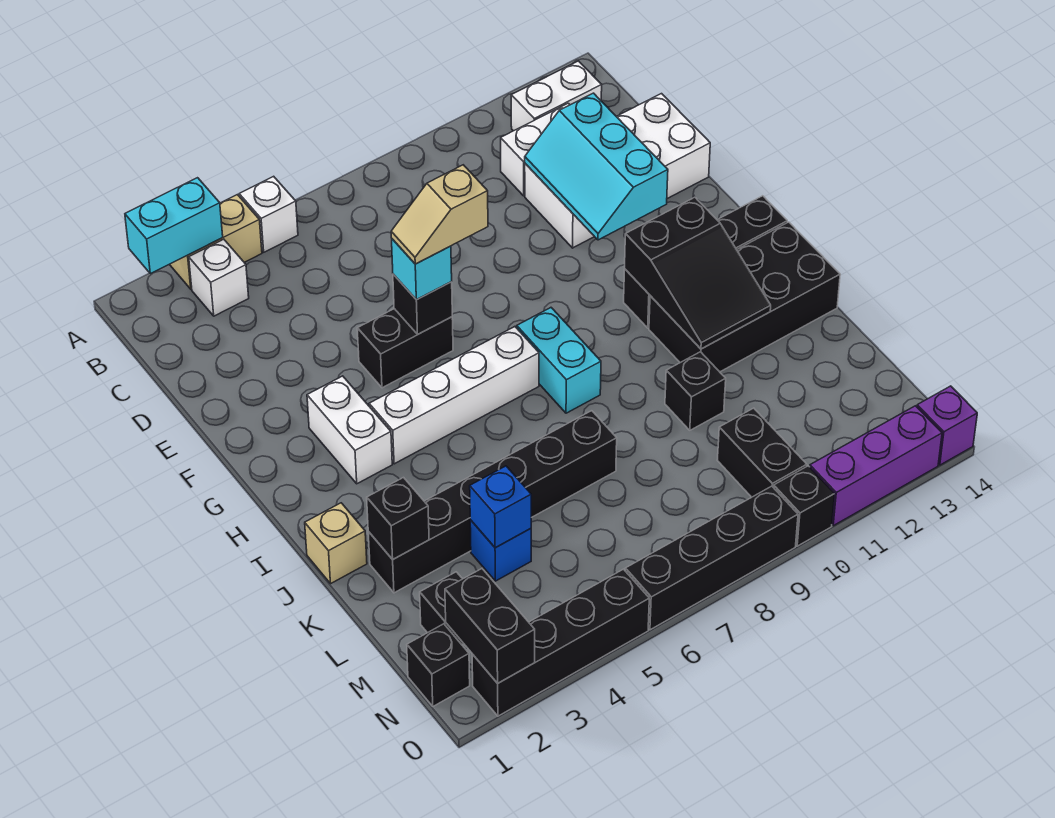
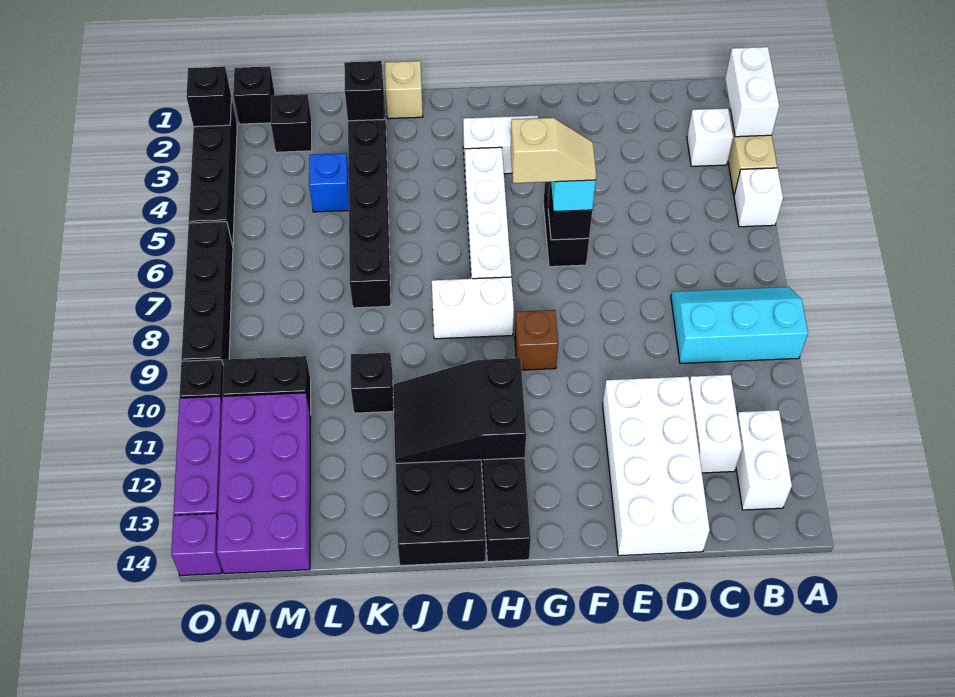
cyan 1x2 brick [125,178,223,274] -> white 1x2 brick [725,47,779,137]
cyan 2x3 slope [525,93,668,240] -> cyan 2x3 slope moved to [671,287,808,363]
tan 1x2 slope [391,165,488,264] -> tan 1x2 slope turned to [511,118,596,183]
none -> brown 1x1 brick [515,310,558,370]
cyan 1x2 brick [517,308,601,413] -> white 1x2 brick [432,277,514,339]
blue 1x1 brick [470,466,531,548] -> none
none -> purple 2x4 brick [217,393,311,574]
black 1x2 brick [445,569,535,683] -> black 1x1 brick [186,67,231,127]

